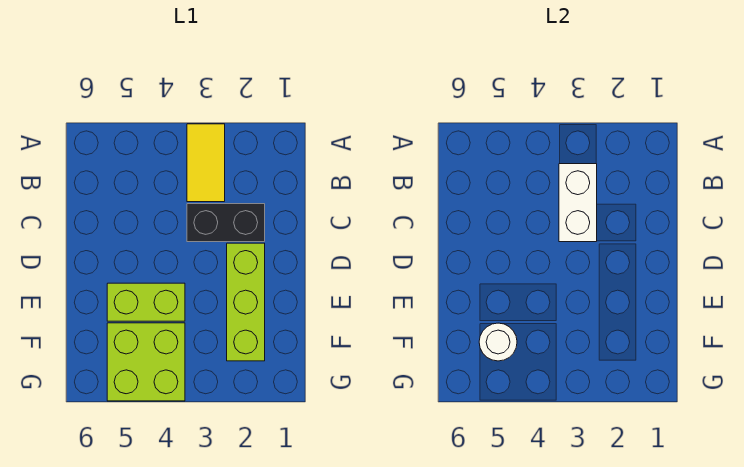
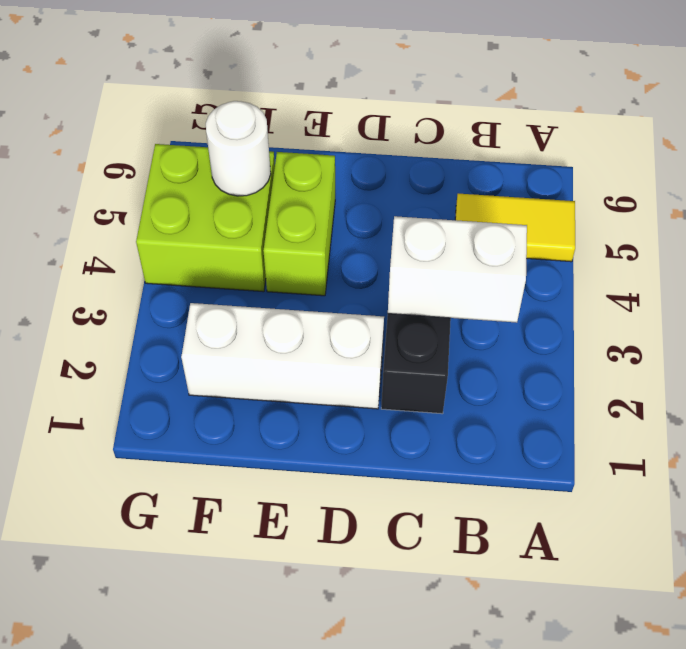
yellow 1x2 tile [187,124,225,202] -> yellow 1x2 tile moved to [455,194,575,262]
lime 1x3 brick [227,243,265,361] -> white 1x3 brick [181,303,384,409]

